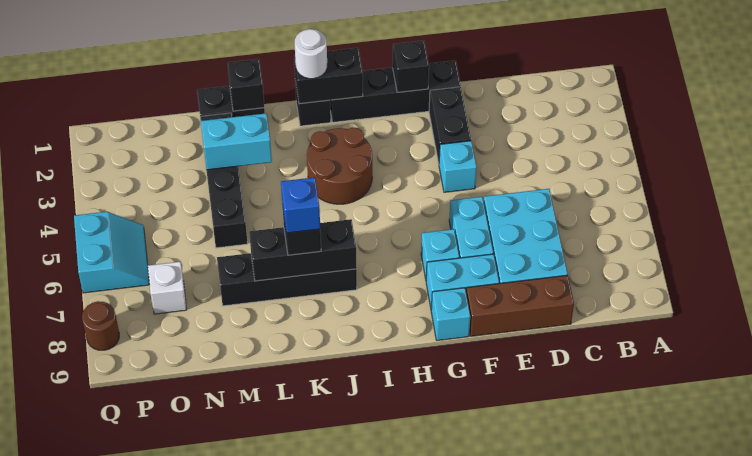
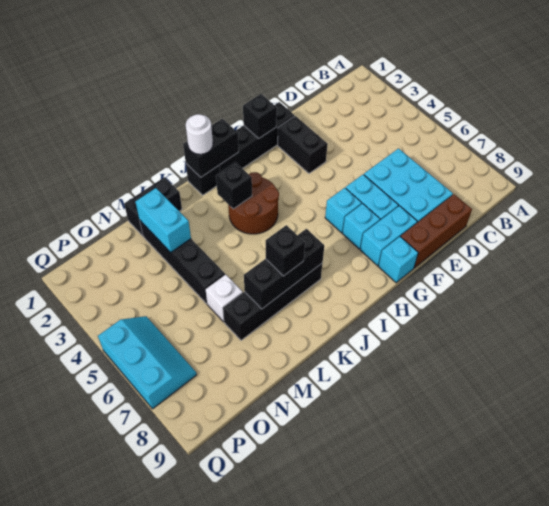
cyan 1x1 brick [439,141,477,192] -> cyan 1x1 brick moved to [325,188,362,233]
blue 1x1 brick [281,177,320,233] -> none
black 1x1 brick [228,59,264,111] -> black 1x1 brick moved to [216,162,252,209]
cyan 1x2 brick [201,113,272,170] -> cyan 1x2 brick turned to [135,188,191,252]
white 1x1 brick [148,262,187,314] -> white 1x1 brick moved to [206,275,243,322]
cyan 2x2 slope [74,212,150,293] -> cyan 2x3 slope [98,316,197,409]
brown 1x1 round brick [82,301,119,350] -> none

